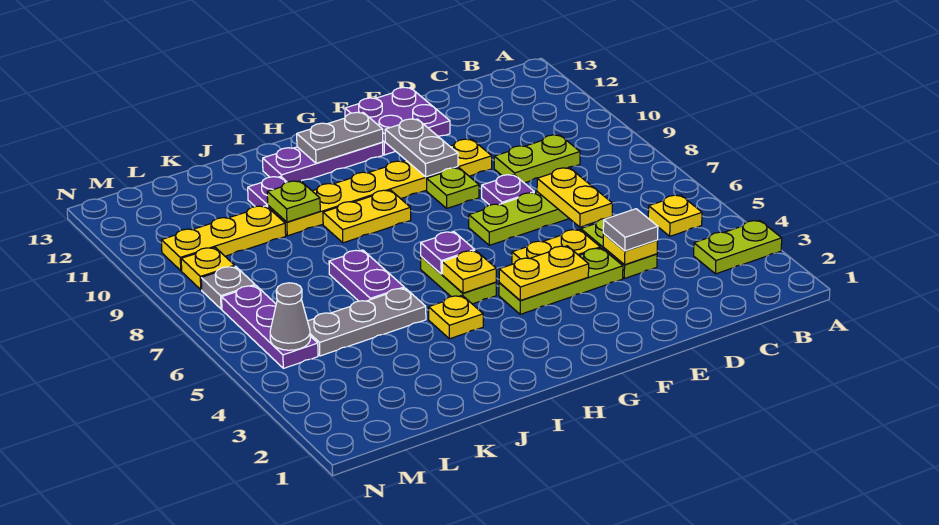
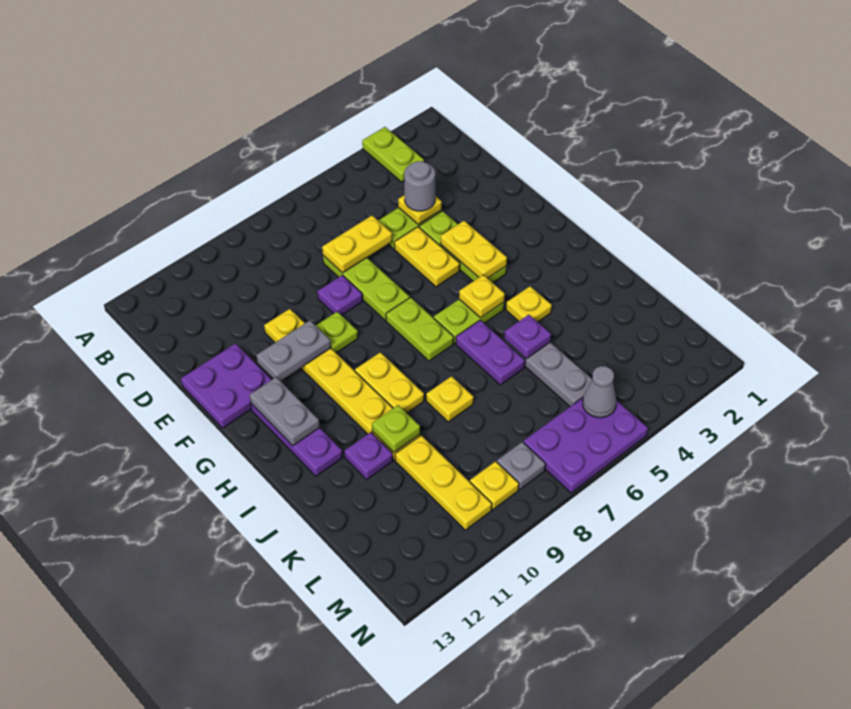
yellow 1x1 plate [648,195,702,236] -> yellow 1x1 plate moved to [426,376,474,422]
lime 1x2 plate [494,135,580,183] -> lime 1x2 plate moved to [386,298,454,361]
grey 1x1 tile [603,209,658,251] -> grey 1x1 round brick [404,161,435,211]
purple 1x1 plate [421,232,475,274] -> purple 1x1 plate moved to [504,315,551,359]
purple 1x2 plate [329,250,404,301] -> purple 1x2 plate turned to [456,320,525,385]
purple 1x3 plate [222,285,318,368] -> purple 2x3 plate [523,398,648,493]

